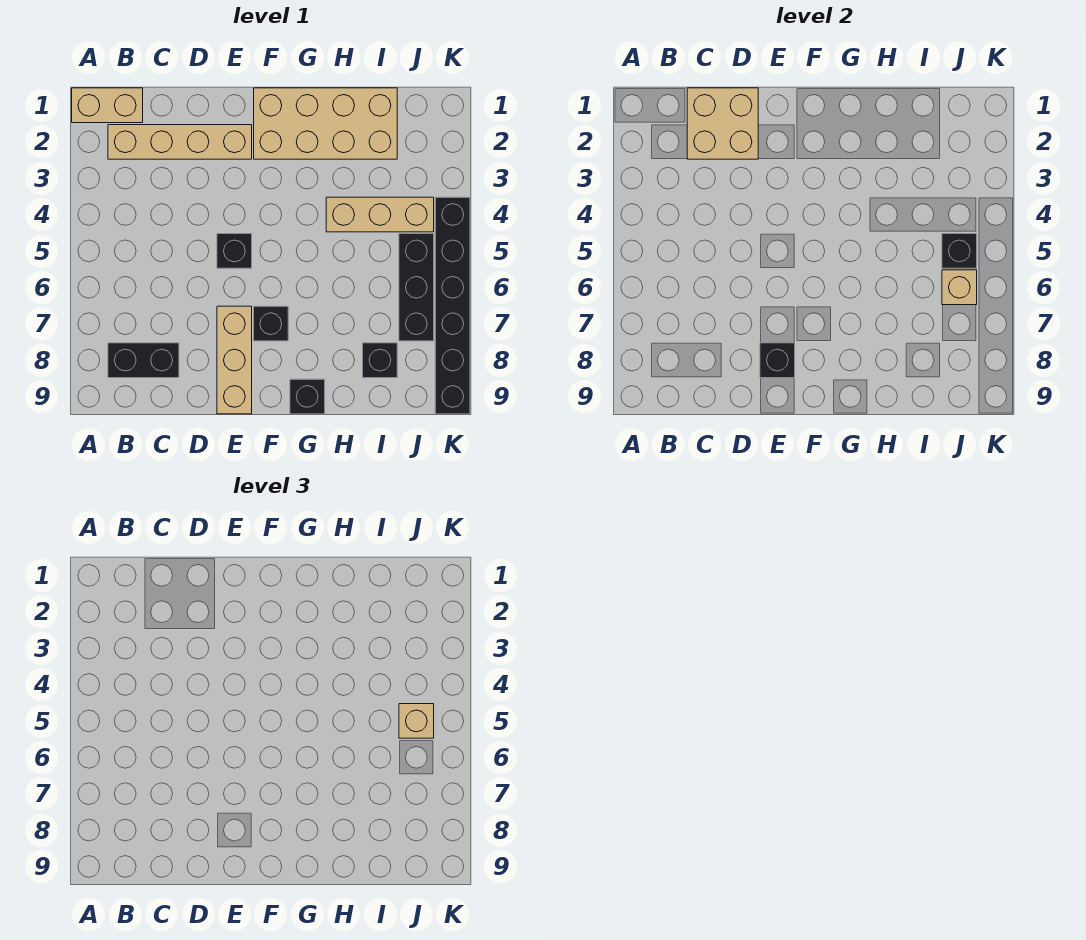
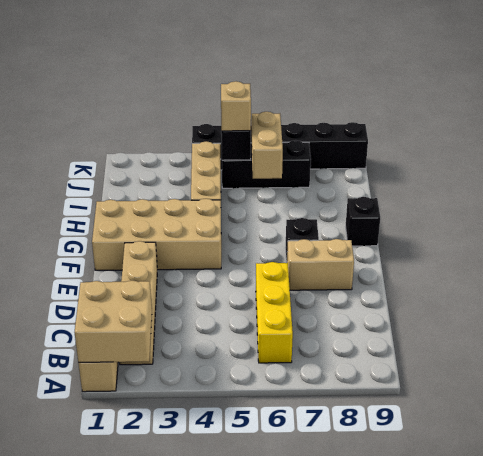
none -> yellow 1x3 brick [256,262,293,363]
black 1x2 brick [108,343,179,378] -> none
tan 2x2 brick [687,88,758,159] -> tan 2x2 brick moved to [75,280,152,362]
black 1x1 brick [217,234,252,268] -> none
tan 1x3 brick [217,306,252,414] -> tan 1x2 brick [287,239,354,290]
black 1x1 brick [760,343,795,378] -> none
tan 2x4 brick [254,88,397,159] -> tan 2x4 brick turned to [92,199,221,270]
black 1x1 brick [363,343,397,378] -> none
tan 1x1 brick [942,270,977,305] -> tan 1x2 brick [251,112,283,179]

